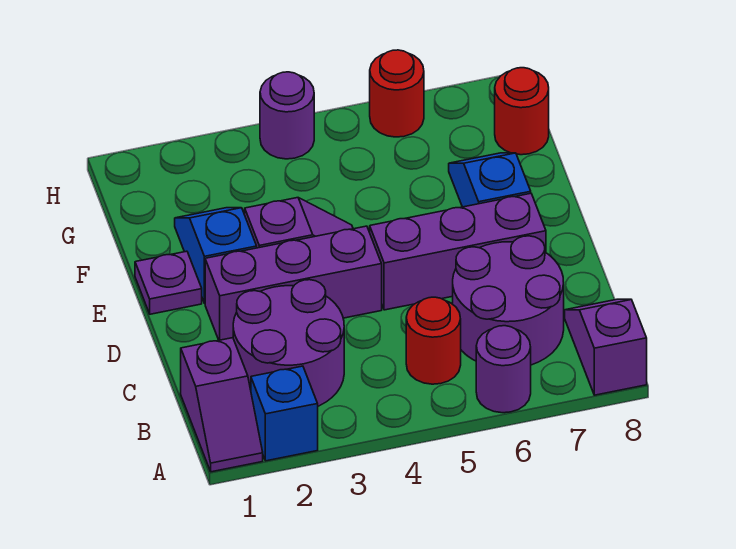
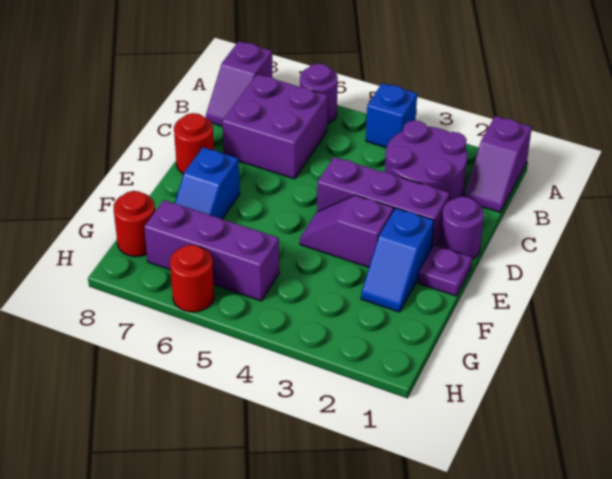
purple 1x2 slope [181,338,263,472] -> purple 1x2 slope turned to [464,116,532,212]
blue 1x1 brick [251,366,318,461] -> blue 1x1 brick moved to [366,83,417,148]
red 1x1 round brick [406,297,461,384] -> red 1x1 round brick moved to [174,113,214,174]
purple 2x2 round brick [453,236,564,365] -> purple 2x2 brick [222,74,328,179]
purple 1x3 brick [370,193,546,310] -> purple 1x3 brick moved to [144,200,279,301]
purple 1x1 round brick [260,72,314,159] -> purple 1x1 round brick moved to [440,197,484,260]

